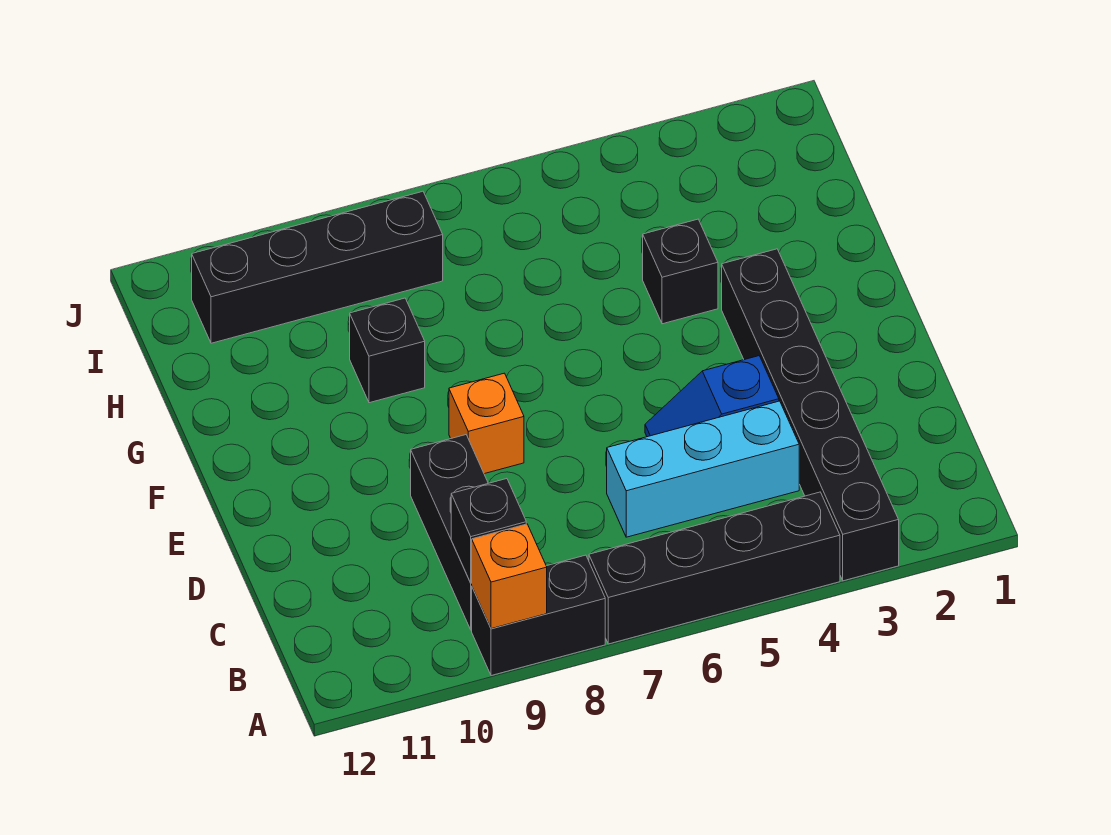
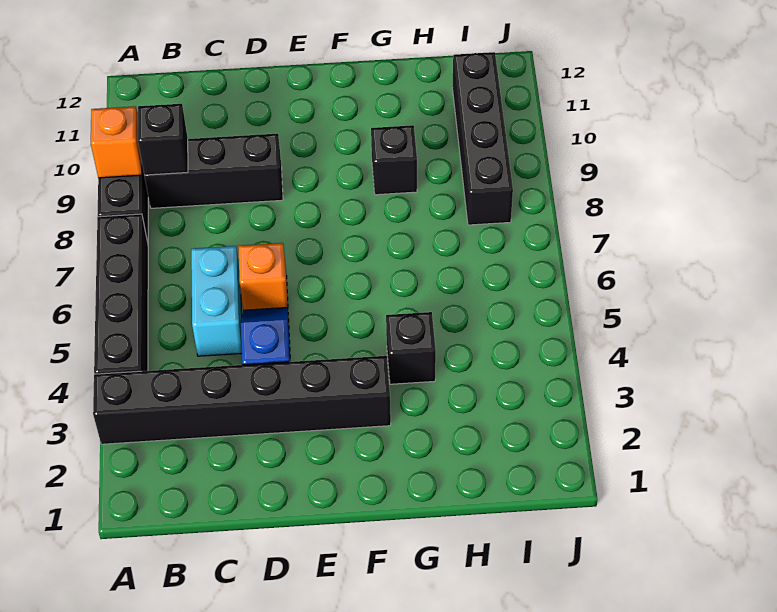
cyan 1x3 brick [607,401,799,537] -> cyan 1x2 brick [191,246,242,356]
orange 1x1 brick [449,373,524,474] -> orange 1x1 brick moved to [238,243,288,310]

